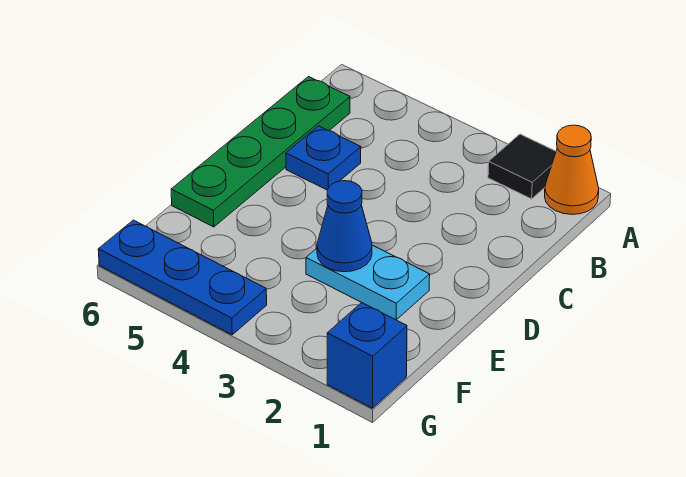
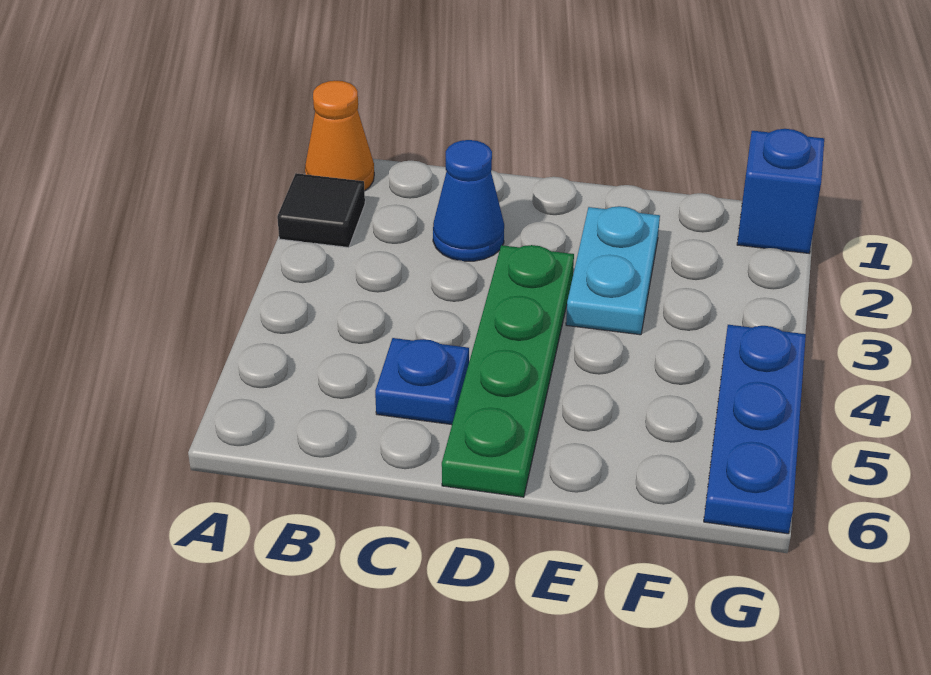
green 1x4 plate [171,77,350,227] -> green 1x4 plate turned to [442,245,574,497]
blue 1x1 cone [317,181,372,272] -> blue 1x1 cone moved to [433,140,504,261]

